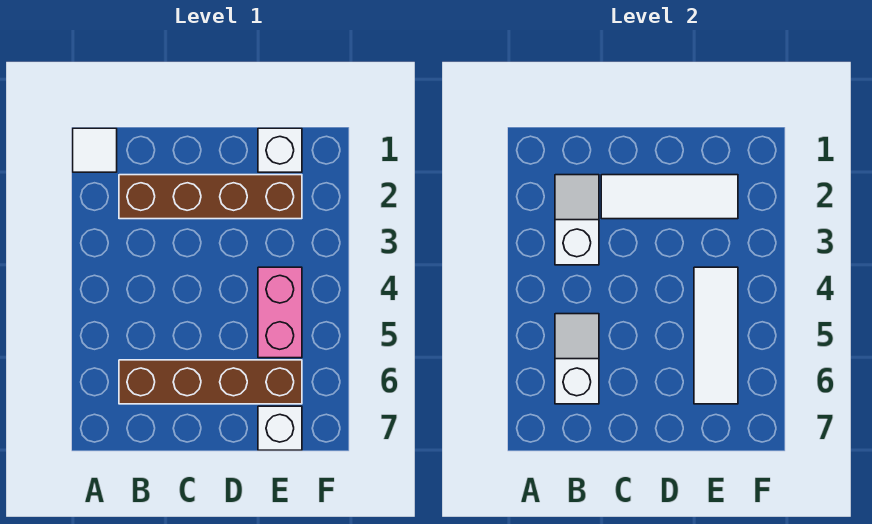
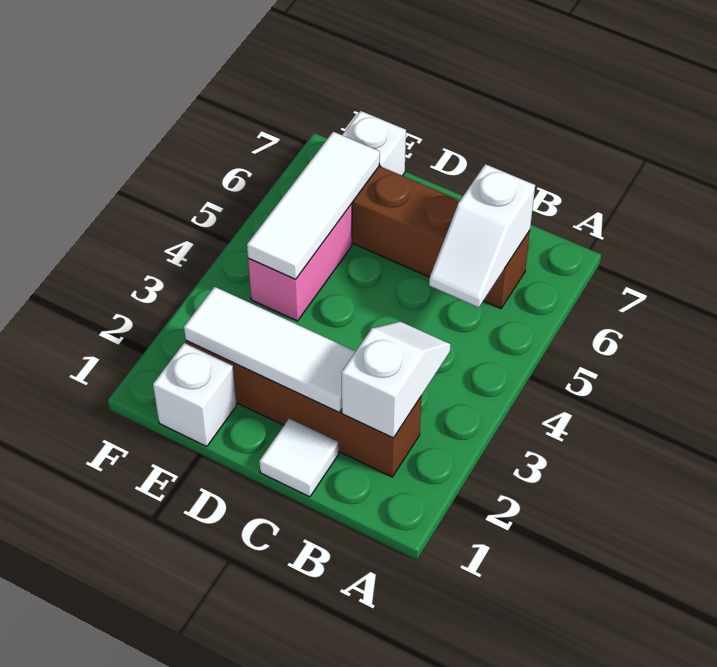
white 1x1 tile [73,128,117,172] -> white 1x1 tile moved to [260,419,339,497]
white 1x2 slope [555,175,599,265] -> white 1x2 slope turned to [341,321,451,438]

